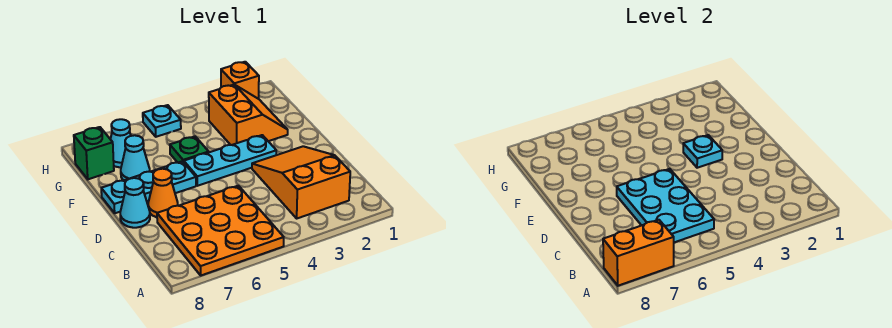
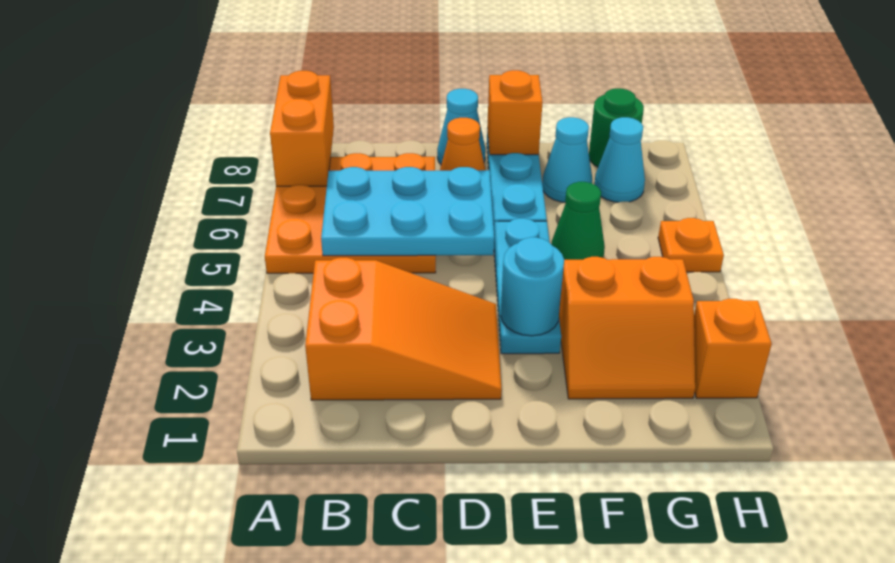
cyan 1x1 plate [683,135,722,168] -> cyan 1x1 round brick [501,237,564,336]
none -> orange 1x1 brick [487,70,543,155]
green 1x1 plate [170,136,209,163] -> green 1x1 cone [551,182,605,260]
green 1x1 brick [74,127,114,179] -> green 1x1 round brick [589,88,644,167]
cyan 1x1 plate [143,105,181,137] -> orange 1x1 plate [658,218,724,272]

